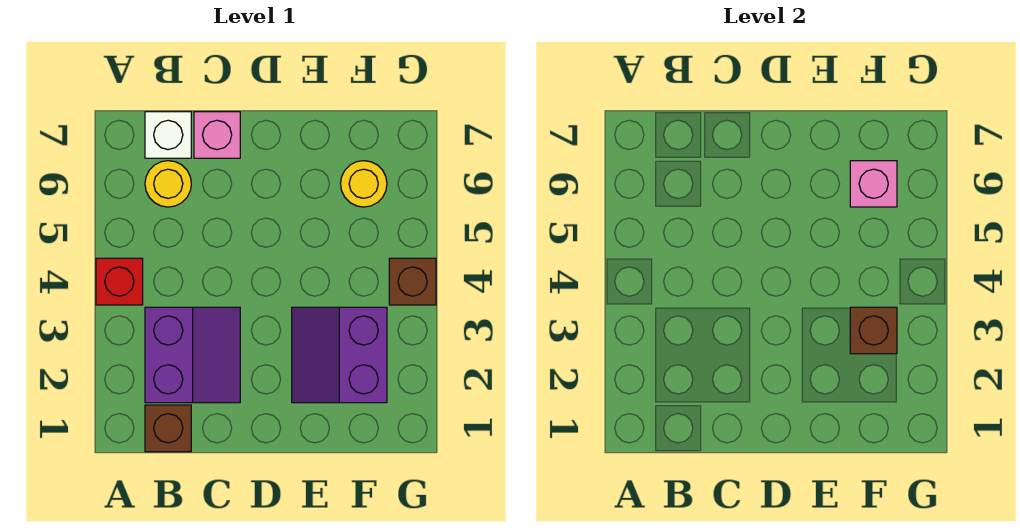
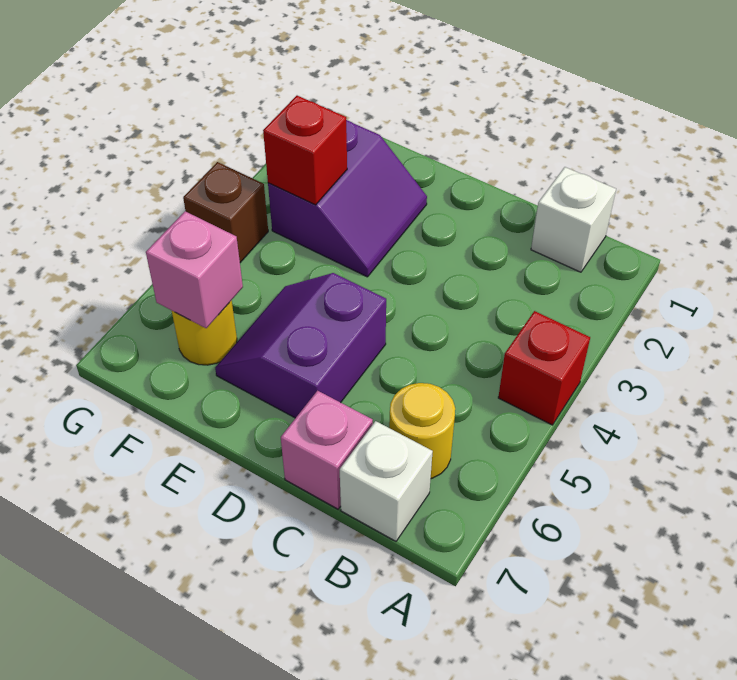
brown 1x1 brick [145,405,191,452] -> white 1x1 brick [531,167,616,272]
purple 2x2 slope [145,307,240,403] -> purple 2x2 slope moved to [215,273,386,418]
brown 1x1 brick [850,307,897,354] -> red 1x1 brick [263,96,347,205]

